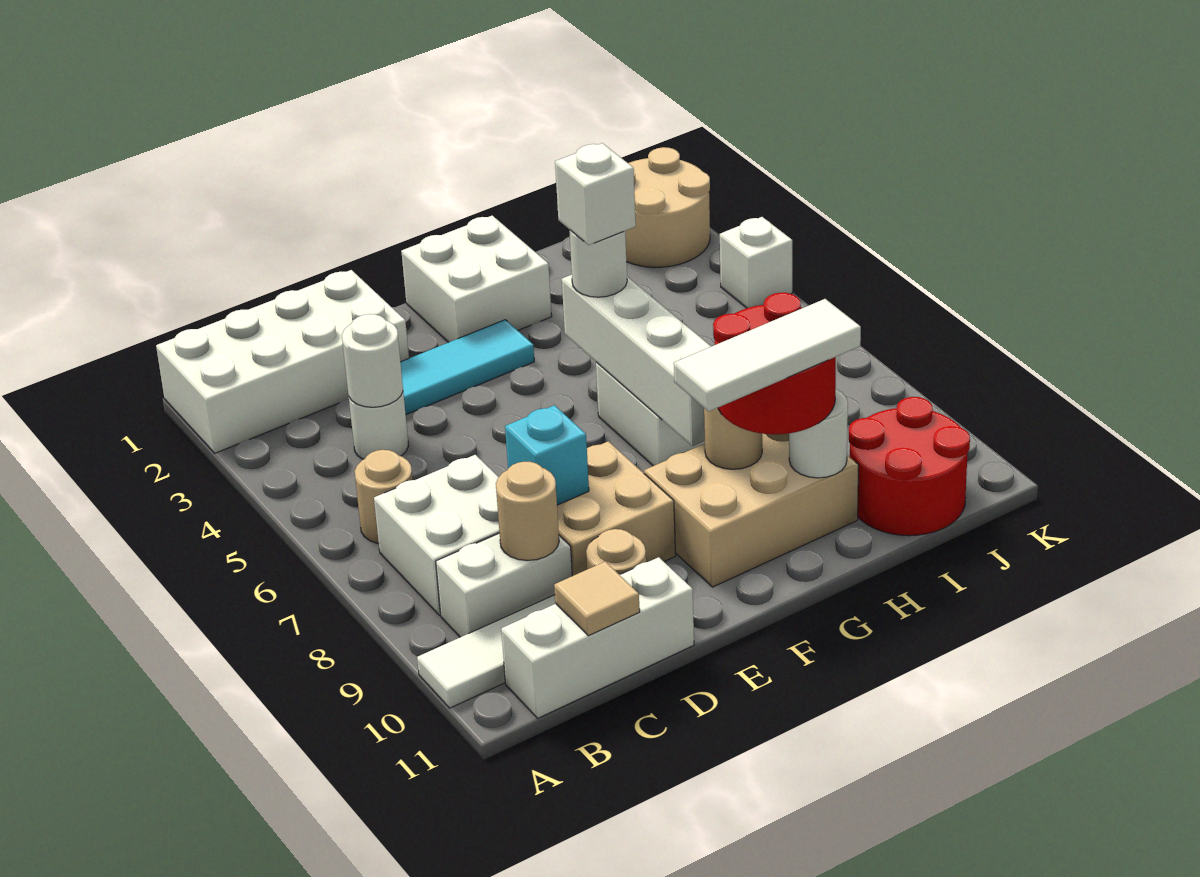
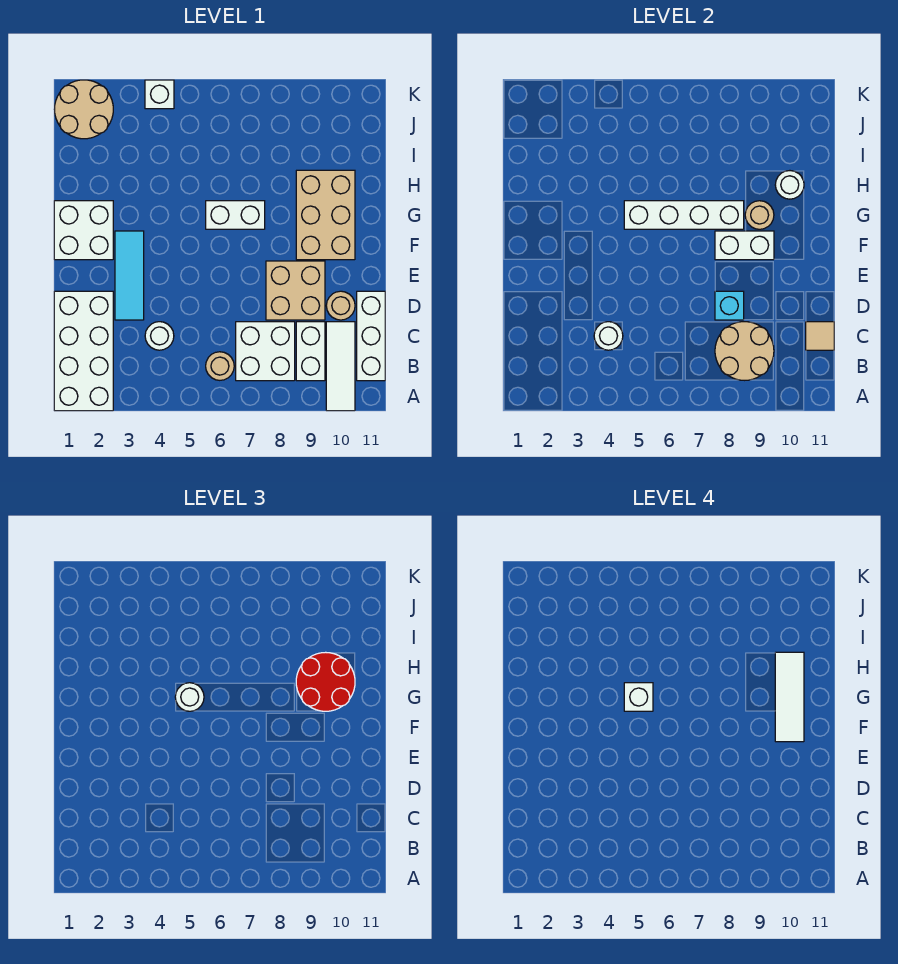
tan 1x1 round brick [496,462,559,560] -> tan 2x2 round brick [715,322,774,380]
none -> white 1x2 brick [715,231,774,260]
red 2x2 round brick [849,397,970,536] -> none

